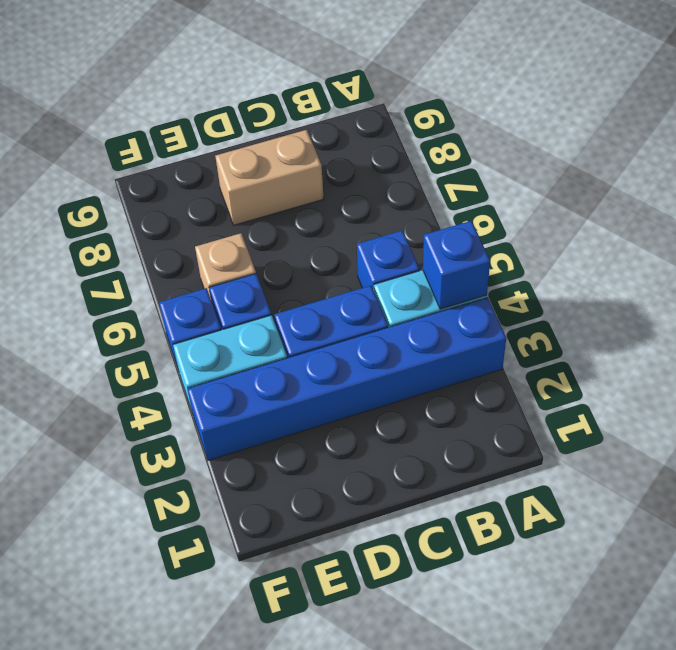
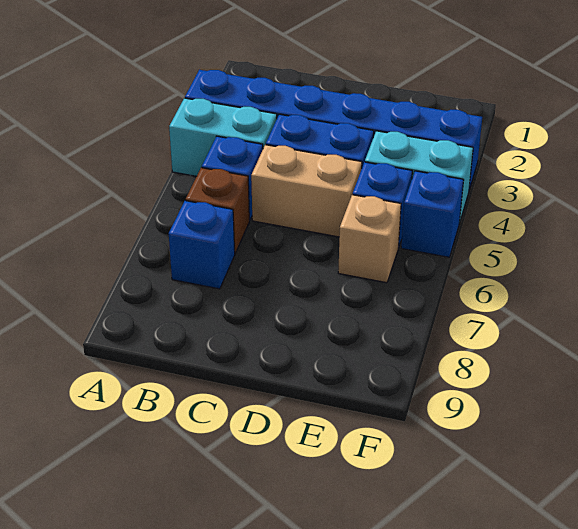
blue 1x1 brick [423,221,490,309] -> blue 1x1 brick moved to [169,201,235,289]
none -> brown 1x1 brick [186,168,249,253]
tan 1x2 brick [215,130,324,225] -> tan 1x2 brick moved to [251,145,362,237]

